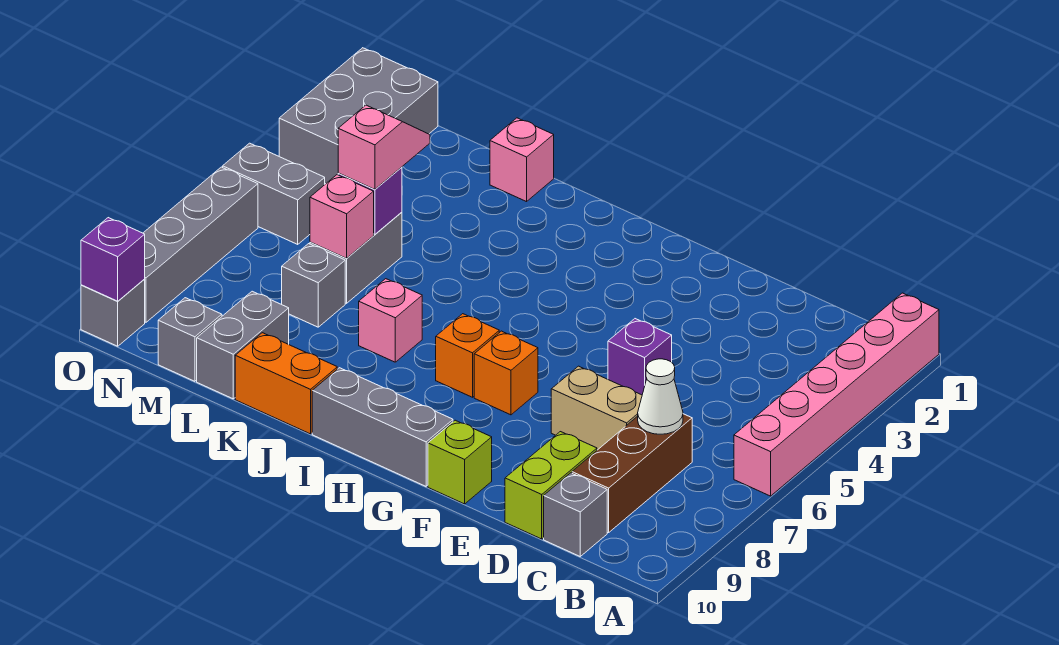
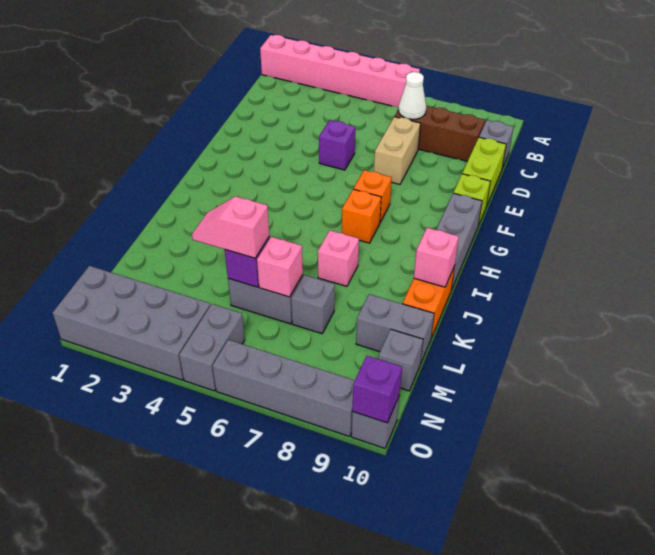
lime 1x2 brick [505,432,597,539] -> lime 1x2 brick turned to [462,137,506,205]
pink 1x1 brick [490,118,554,202] -> pink 1x1 brick moved to [414,228,459,287]
grey 2x3 brick [279,48,438,184] -> grey 2x4 brick [53,266,210,380]

